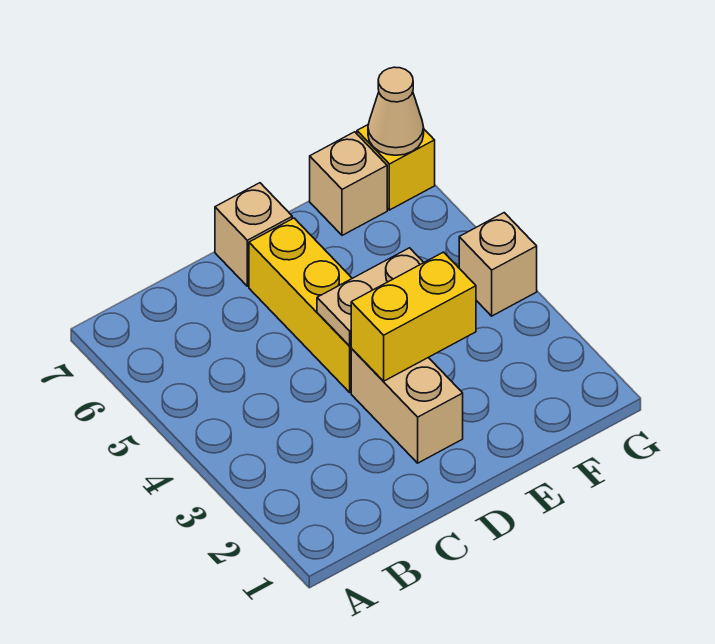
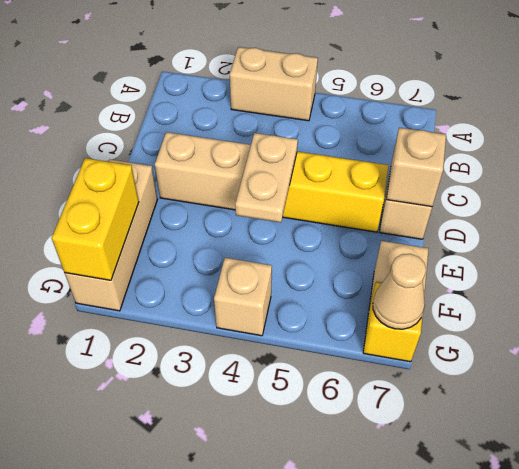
none -> tan 1x2 brick [230,47,318,121]
yellow 1x2 brick [351,252,476,381] -> yellow 1x2 brick moved to [52,158,139,280]
none -> tan 1x1 brick [387,128,446,207]
none -> tan 1x3 brick [65,159,158,311]

